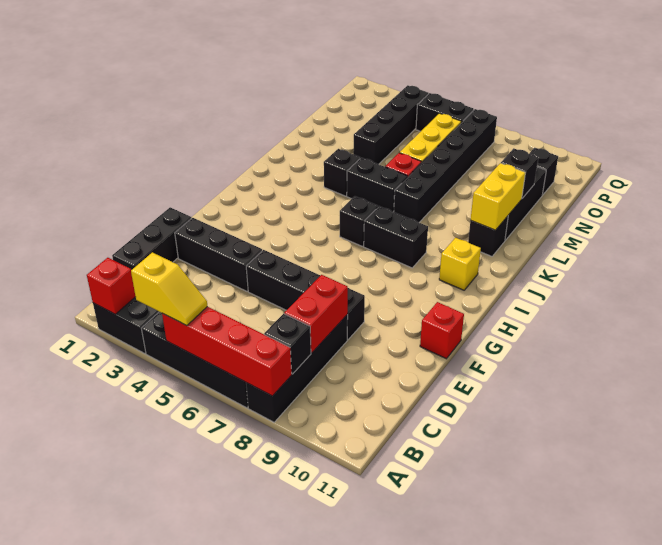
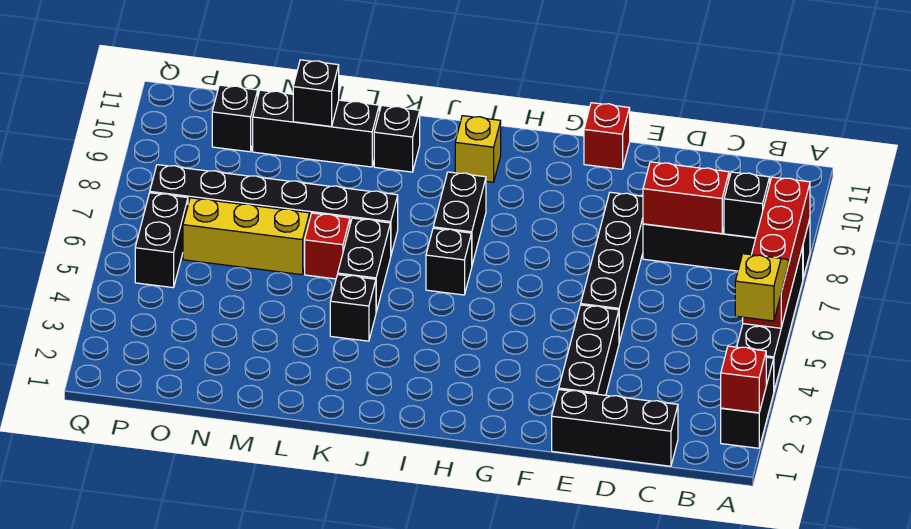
yellow 1x2 brick [471,163,525,230] -> none
black 1x4 brick [353,85,429,164] -> none

